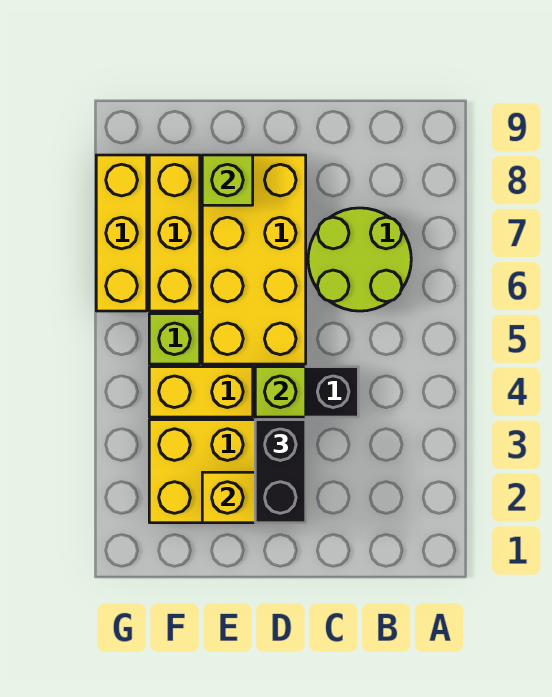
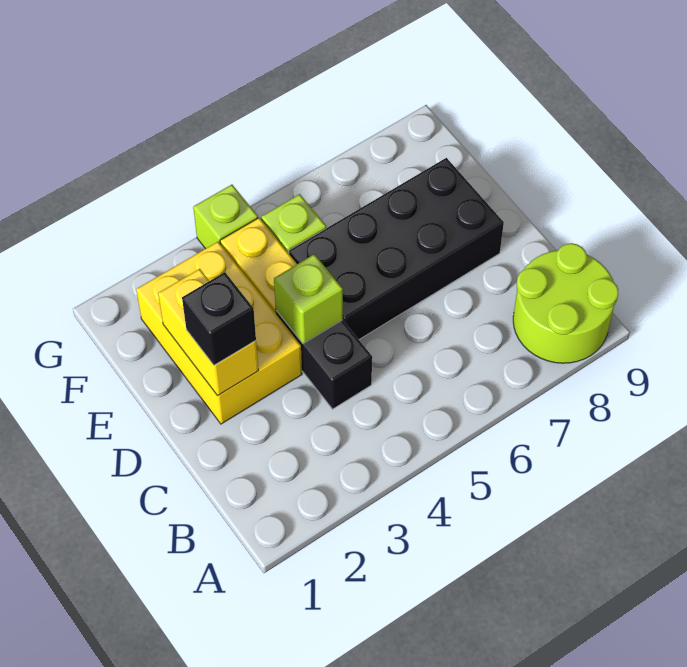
lime 2x2 round brick [308,208,411,311] -> lime 2x2 round brick moved to [513,243,618,363]
black 1x2 brick [255,420,306,523] -> black 1x1 brick [182,272,256,365]
yellow 2x4 brick [202,155,306,364] -> black 2x4 brick [289,158,504,339]
lime 1x1 brick [202,155,253,205] -> lime 1x1 brick moved to [193,185,258,249]
yellow 1x3 brick [149,155,200,311] -> none
yellow 1x3 brick [96,155,147,311] -> none

